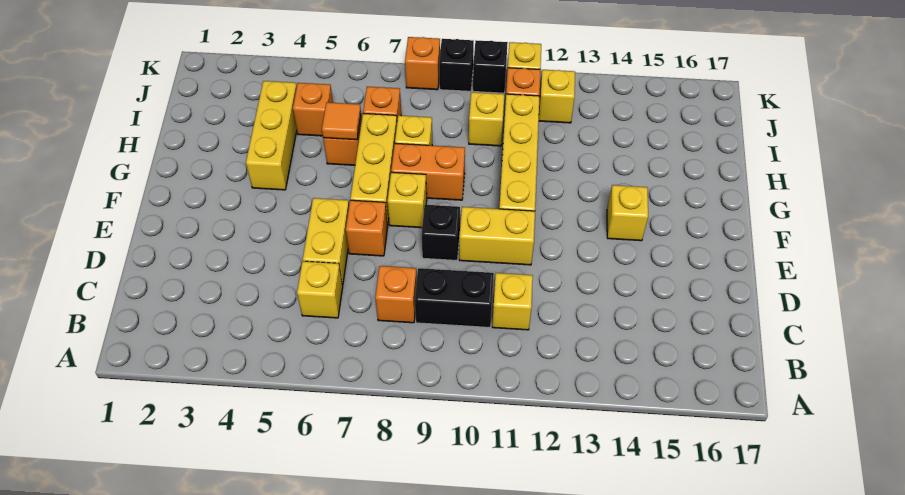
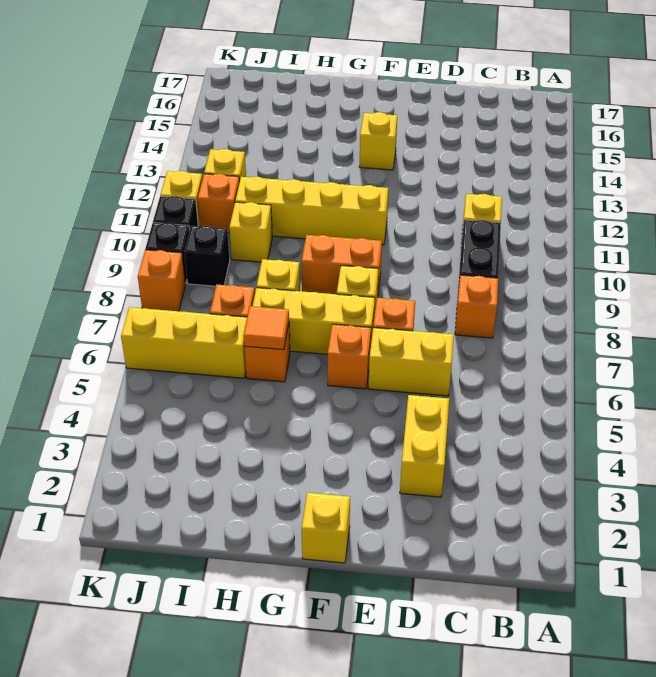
yellow 1x1 brick [297,261,343,318] -> yellow 1x1 brick moved to [302,493,350,563]
black 1x1 brick [421,205,460,260] -> black 1x1 brick moved to [184,226,230,286]
yellow 1x2 brick [459,207,535,265] -> yellow 1x2 brick moved to [400,395,449,497]
yellow 1x3 brick [246,81,297,190] -> yellow 1x3 brick moved to [121,307,247,378]
orange 1x2 brick [391,143,465,200] -> orange 1x2 brick turned to [302,235,382,297]
orange 1x1 brick [293,83,333,136] -> orange 1x1 brick moved to [328,324,371,389]

